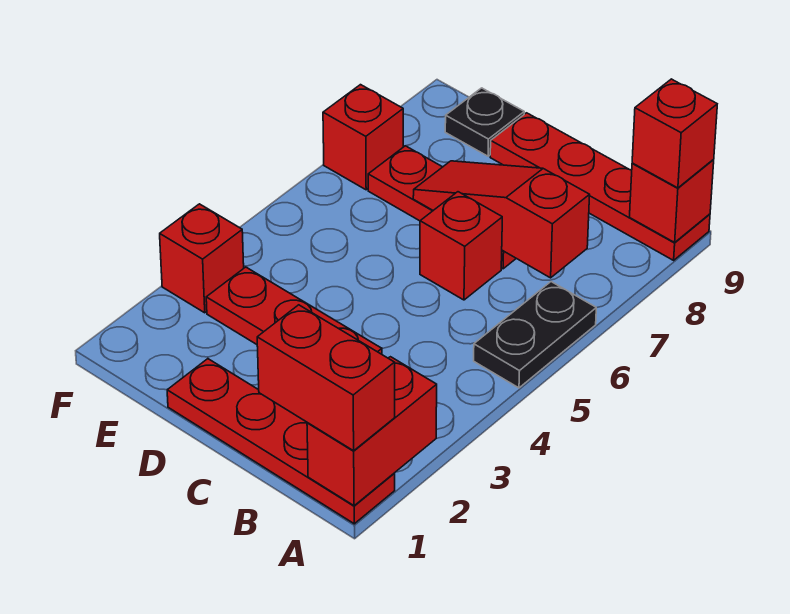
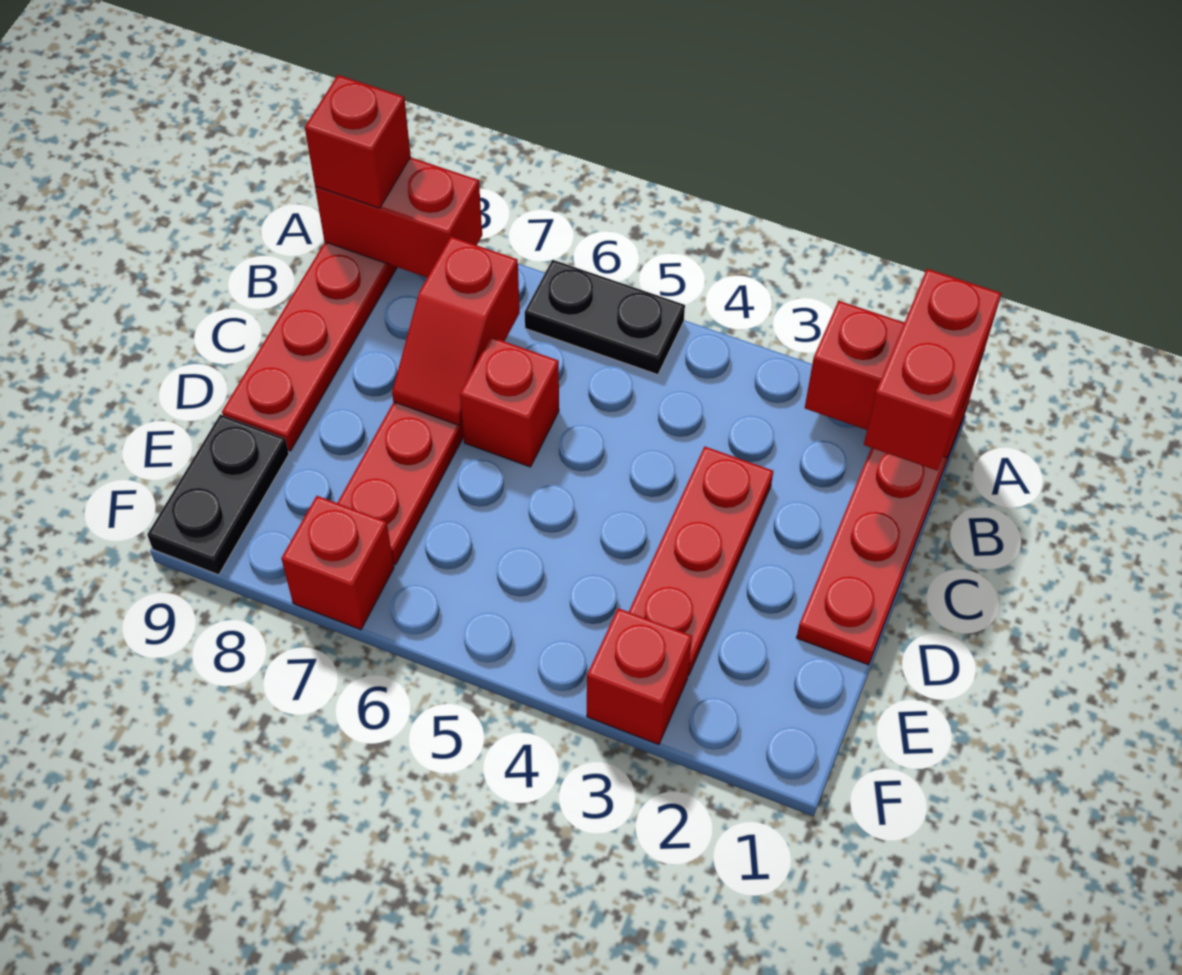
red 1x1 brick [630,160,714,242] -> red 1x2 brick [315,157,482,277]
red 1x3 slope [413,161,590,278] -> red 1x2 slope [392,237,520,425]
black 1x1 plate [445,88,524,156] -> black 1x2 plate [147,414,289,575]

